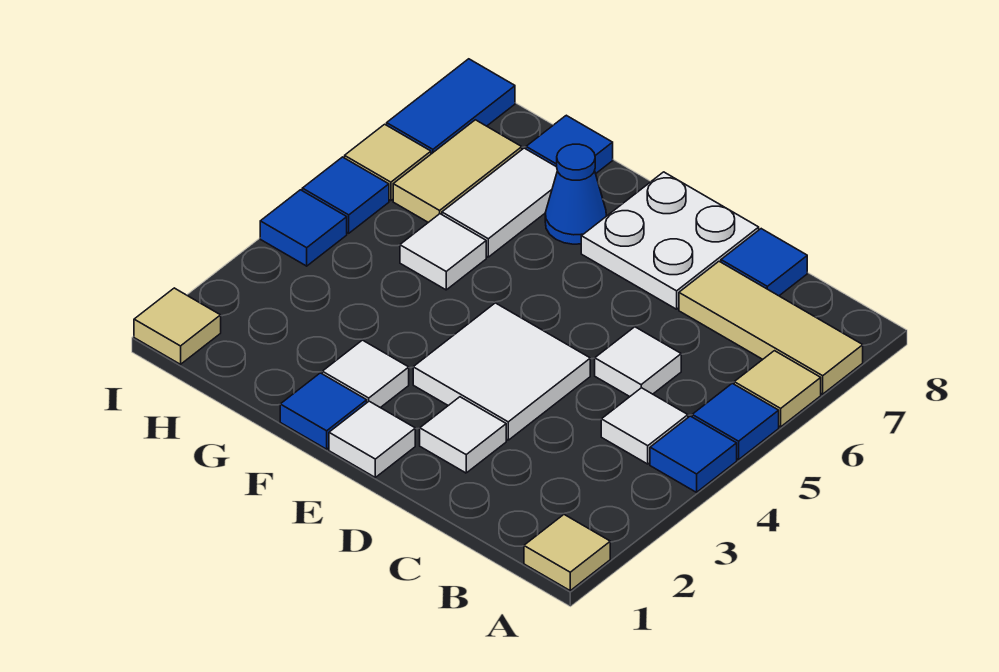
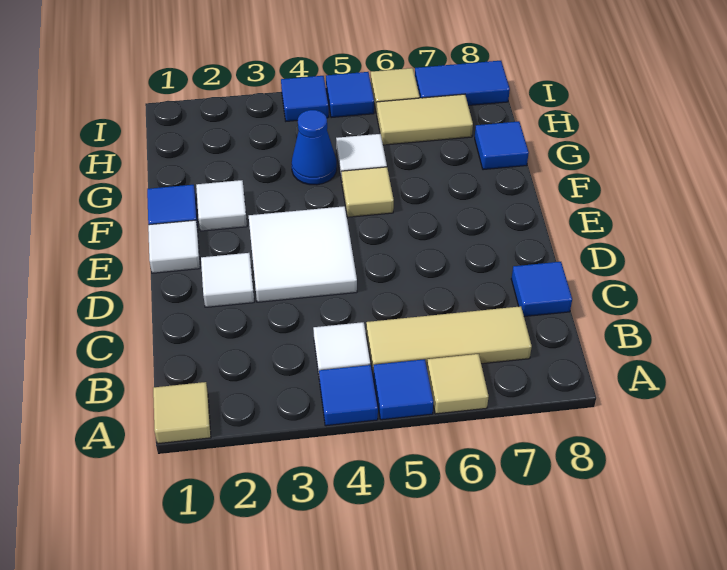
tan 1x3 tile [679,261,863,394] -> tan 1x3 tile turned to [366,306,532,372]
white 1x1 tile [595,327,681,397] -> none
white 2x2 plate [581,172,759,309] -> none
blue 1x1 cone [545,144,606,244] -> blue 1x1 cone moved to [292,110,337,185]
white 1x2 tile [442,148,557,257] -> none
tan 1x1 tile [134,288,221,364] -> tan 1x1 tile moved to [342,167,394,217]

